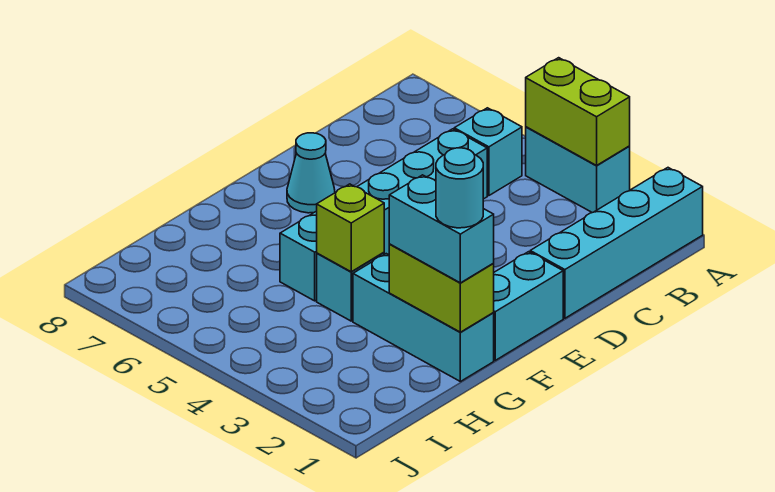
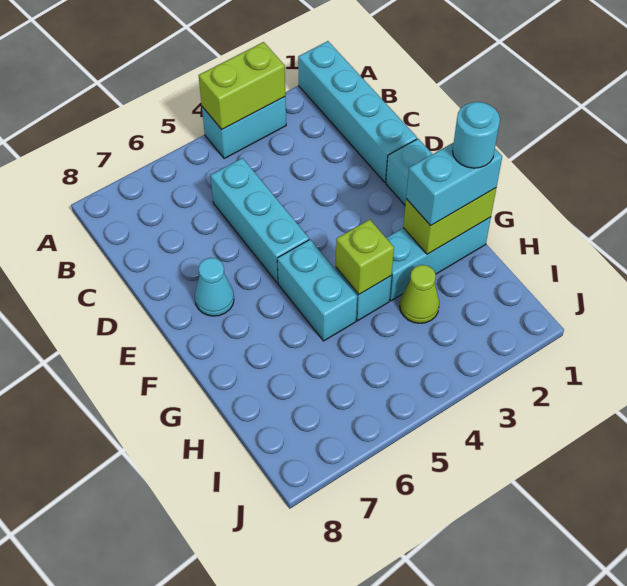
cyan 1x1 brick [454,108,522,196] -> none
none -> lime 1x1 cone [400,265,439,323]

